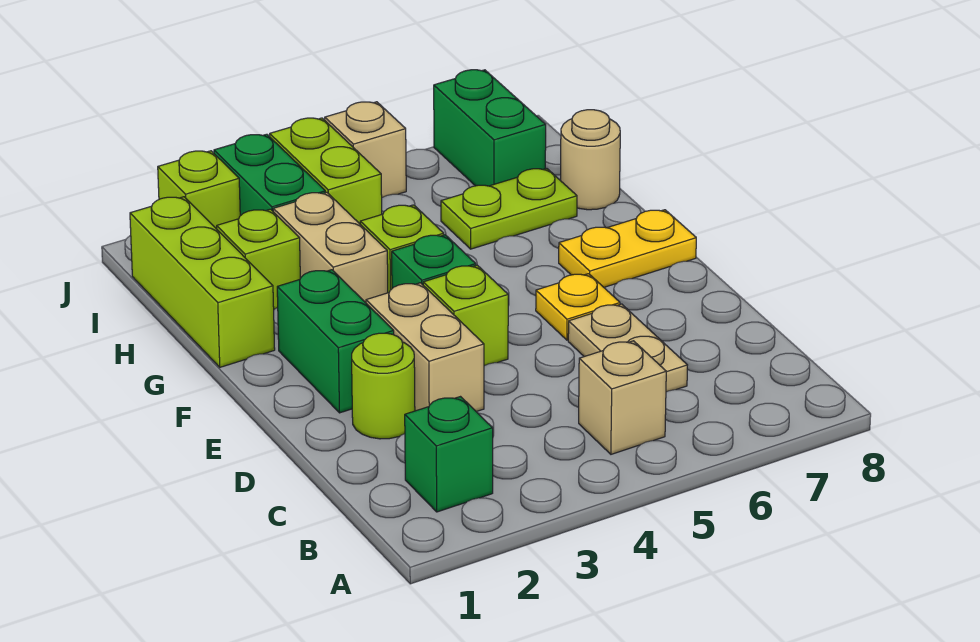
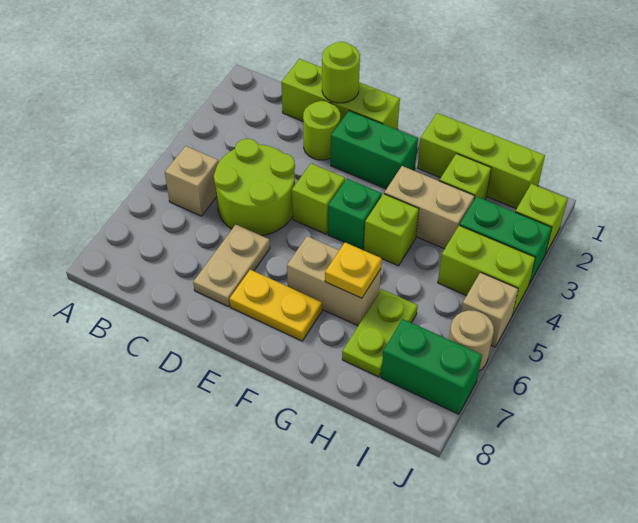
green 1x1 brick [405,397,493,512] -> none
none -> lime 1x3 brick [281,59,400,130]
none -> lime 2x2 round brick [214,139,295,236]
tan 1x2 plate [568,304,687,392] -> tan 1x2 plate turned to [193,225,270,307]
none -> lime 1x1 round brick [322,42,360,103]
tan 1x2 brick [366,283,484,412] -> tan 1x2 brick moved to [287,236,381,326]
yellow 1x1 plate [536,274,620,340] -> yellow 1x1 plate moved to [325,243,382,298]
yellow 1x2 plate [559,210,696,287] -> yellow 1x2 plate turned to [230,270,322,341]
tan 1x1 round brick [561,110,620,210] -> tan 1x1 round brick moved to [449,310,494,371]

